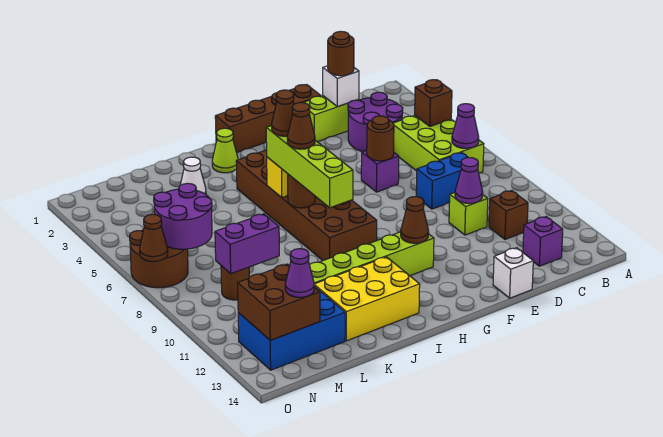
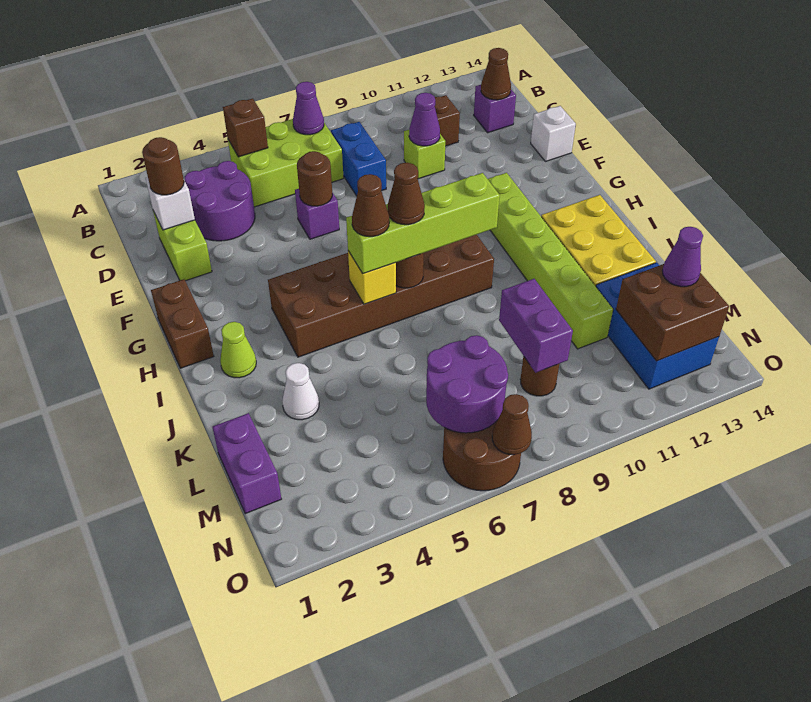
brown 1x4 brick [215,85,321,153] -> brown 1x2 brick [151,279,214,368]
brown 1x1 cone [401,197,429,243] -> brown 1x1 cone moved to [481,48,511,100]
none -> purple 1x2 brick [213,413,281,514]

